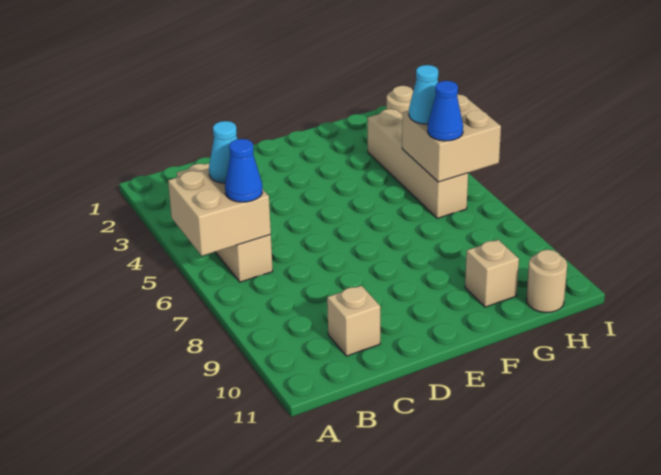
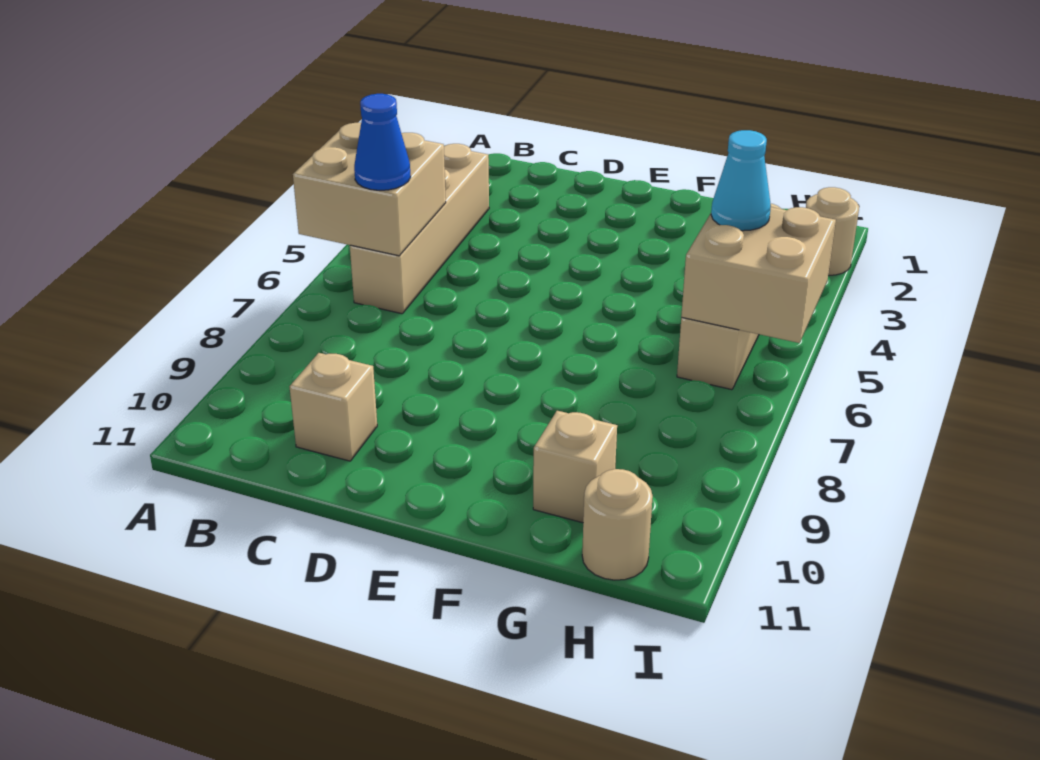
cyan 1x1 cone [209,121,237,183] -> none
blue 1x1 cone [428,81,463,141] -> none

